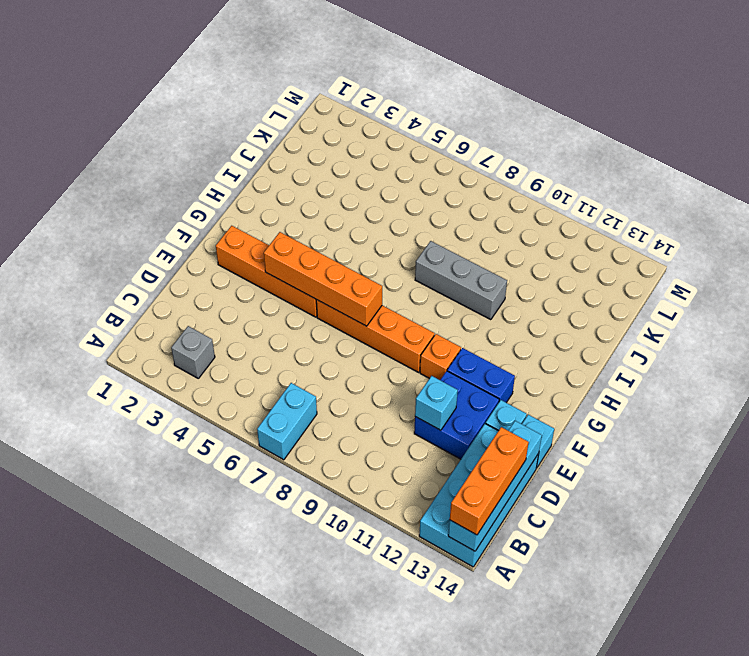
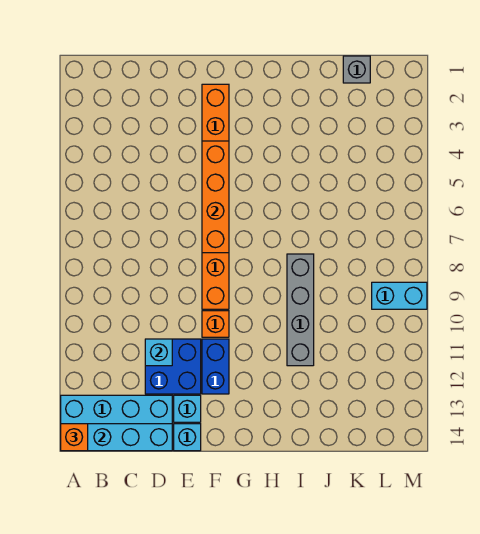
cyan 1x2 brick [257,383,317,460] -> cyan 1x2 brick moved to [372,282,427,309]
orange 1x3 brick [450,427,529,535] -> orange 1x1 brick [61,424,88,451]
grey 1x1 brick [171,326,215,378] -> grey 1x1 brick moved to [343,56,370,83]
grey 1x3 brick [415,241,507,320] -> grey 1x4 brick [287,254,314,366]

